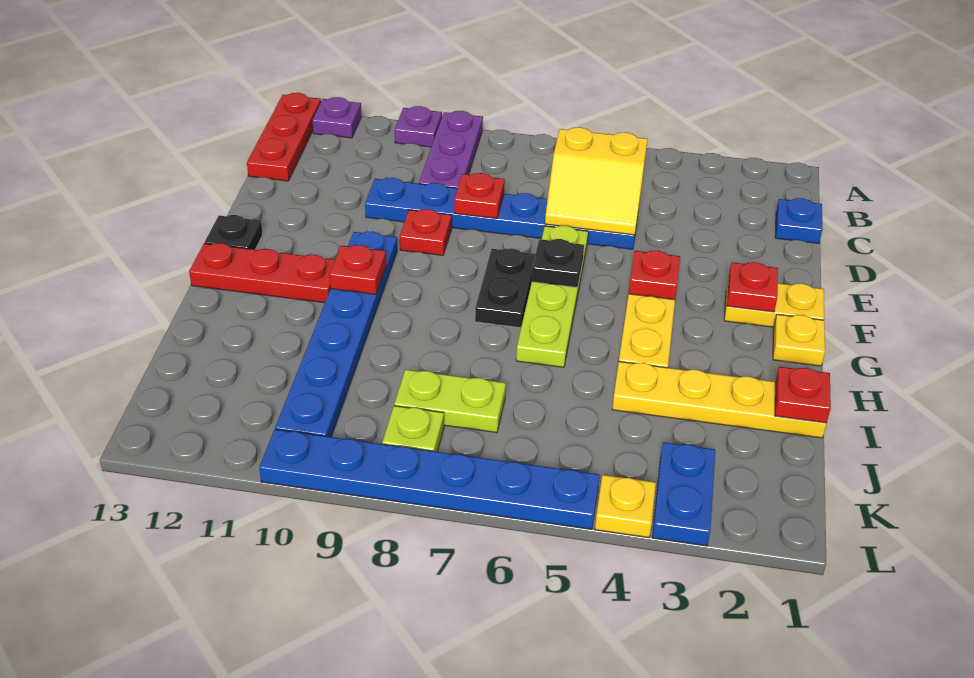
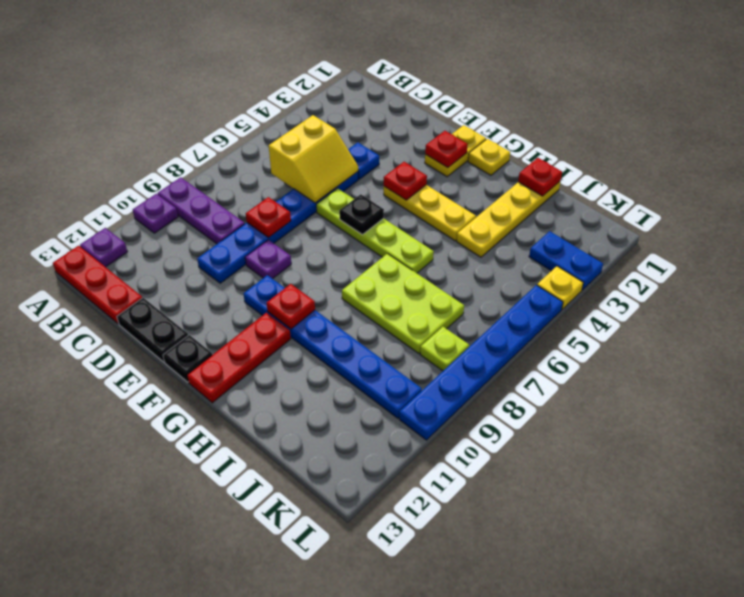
blue 1x1 plate [775,198,823,244] -> blue 1x1 plate moved to [348,143,379,179]
red 1x1 plate [400,209,452,255] -> purple 1x1 plate [245,240,291,279]
black 1x2 plate [475,248,535,328] -> black 1x2 plate moved to [117,298,188,362]
lime 1x2 plate [394,370,506,433] -> lime 2x3 plate [342,254,464,354]

